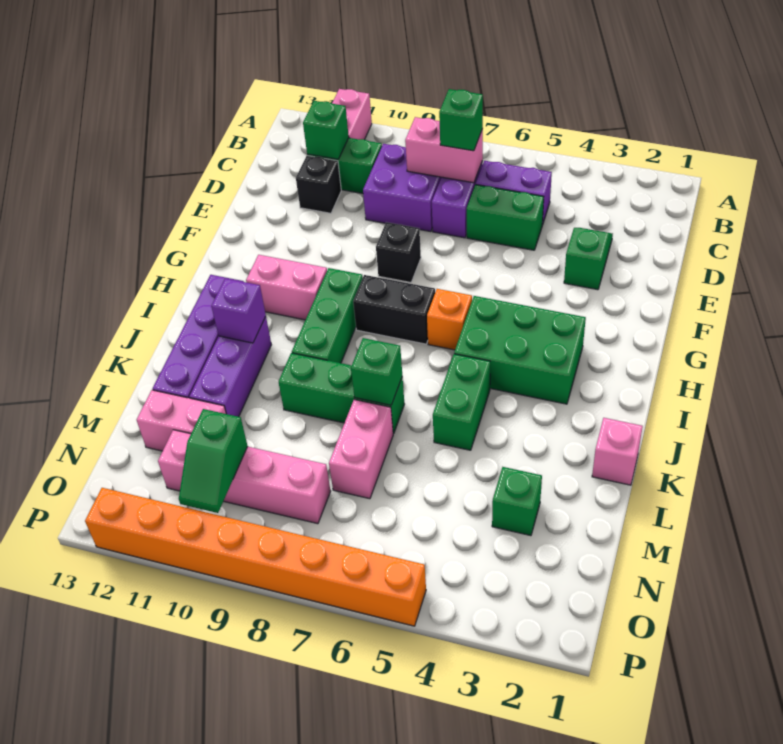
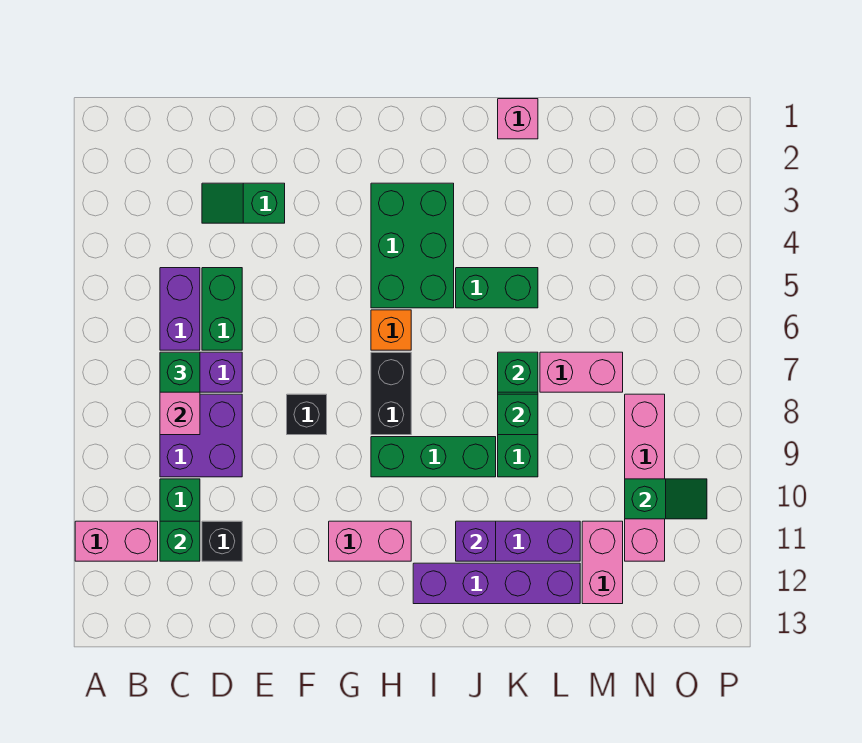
pink 1x2 brick [246,255,327,320] -> pink 1x2 brick turned to [329,521,411,561]
green 1x1 brick [492,467,542,536] -> green 1x1 brick moved to [498,394,538,435]
orange 1x8 brick [85,488,426,626] -> none

